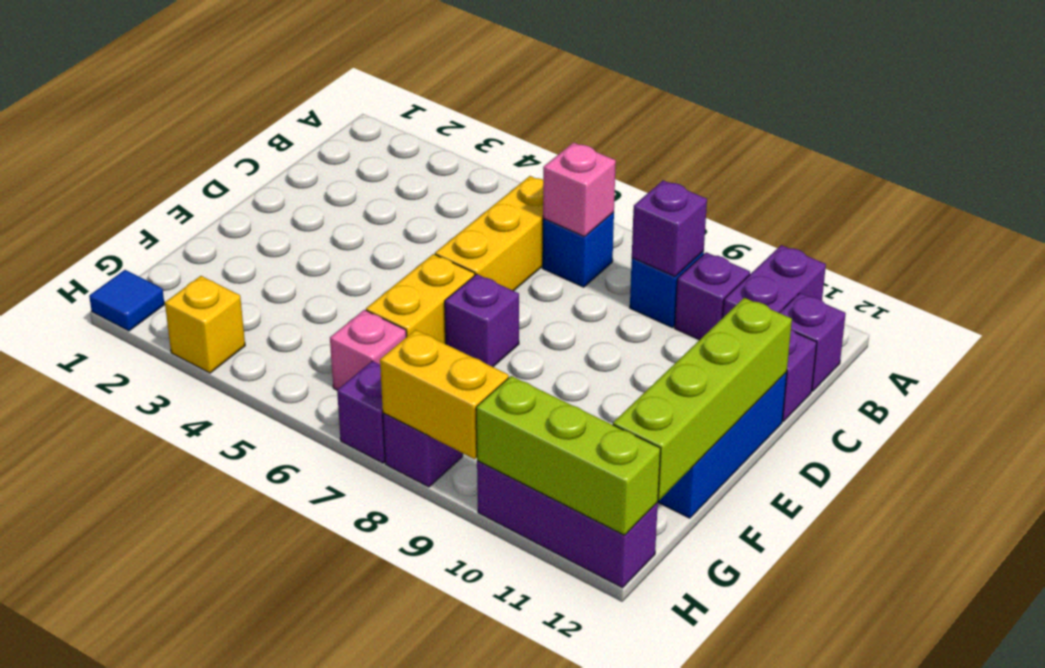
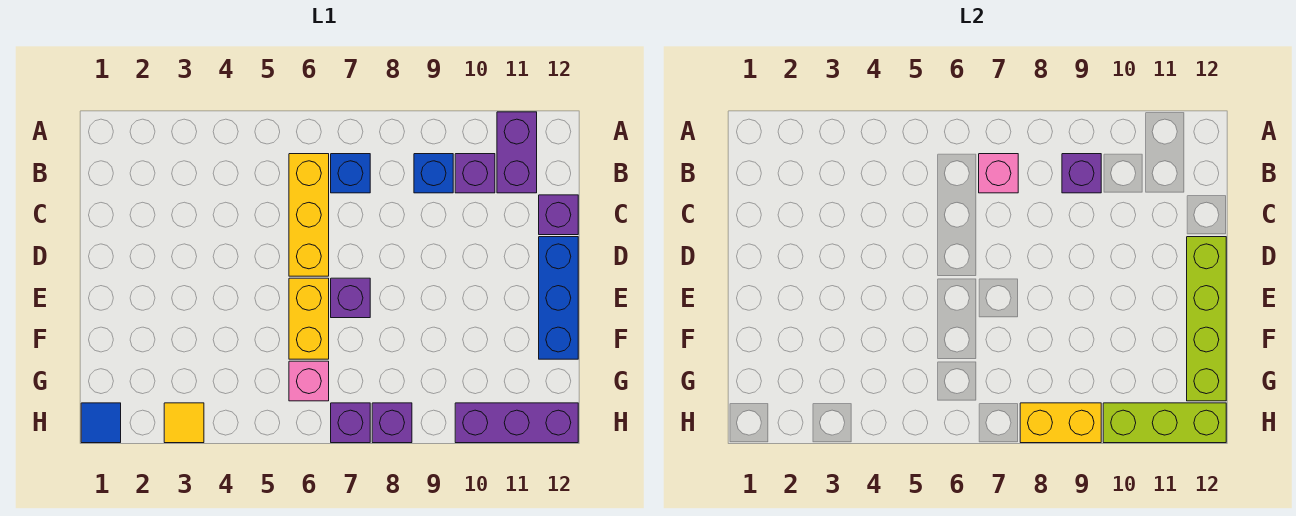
purple 1x1 brick [780,293,846,391] -> none
yellow 1x1 brick [165,276,245,373] -> yellow 1x1 tile [164,403,204,443]

